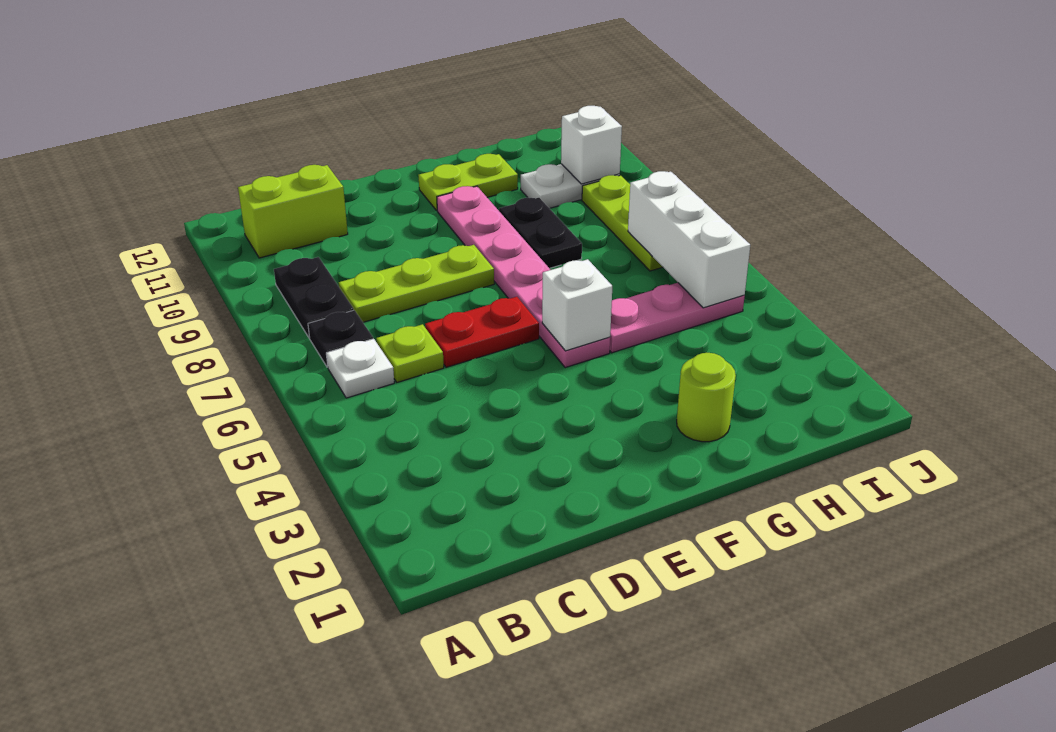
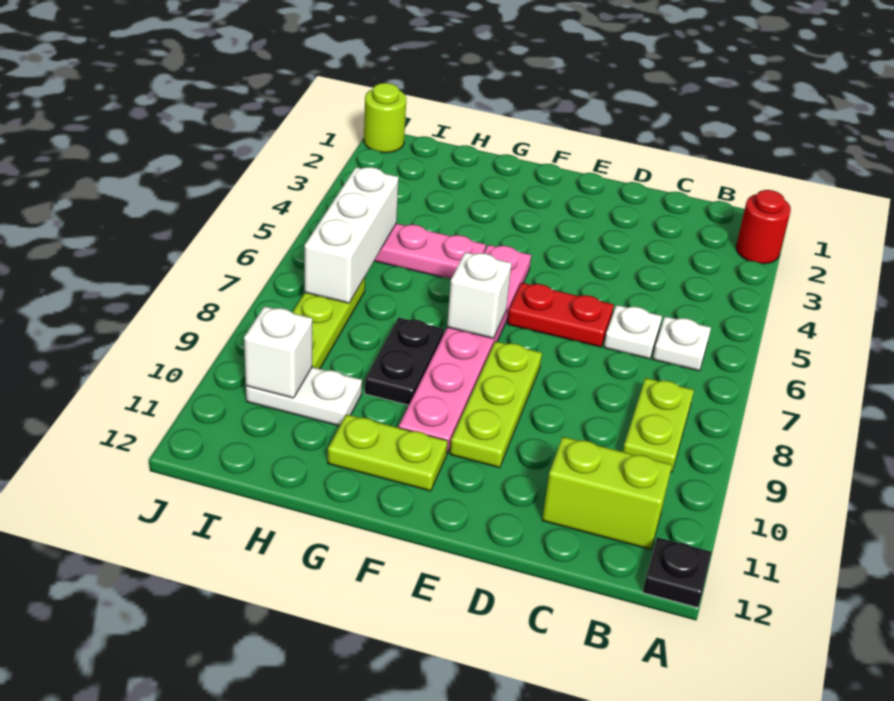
none -> red 1x1 round brick [736,190,791,264]
black 1x1 plate [308,310,373,367] -> black 1x1 plate moved to [643,537,712,608]
black 1x2 plate [274,257,354,338] -> lime 1x2 plate [623,378,694,472]
lime 1x1 plate [376,324,444,382] -> white 1x1 plate [604,305,662,359]
lime 1x3 plate [339,245,494,322] -> lime 1x3 plate turned to [450,341,542,468]
white 1x1 brick [542,259,612,351] -> white 1x1 brick moved to [447,252,512,339]
lime 1x1 round brick [677,353,736,442] -> lime 1x1 round brick moved to [364,83,406,153]

